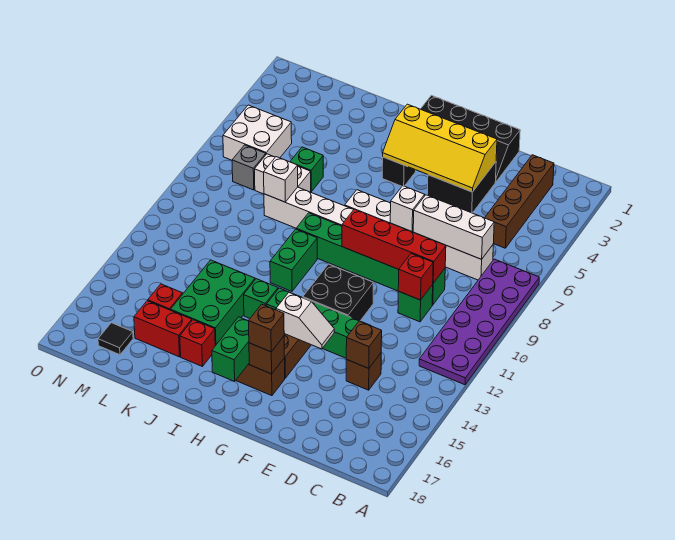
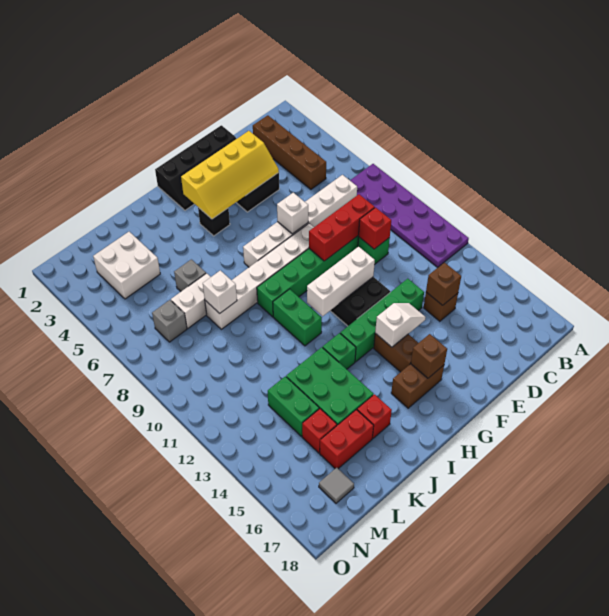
white 1x3 brick [413,195,494,259] -> white 1x3 brick moved to [307,247,375,316]
red 1x4 brick [342,209,446,283] -> red 1x3 brick [309,194,375,261]
brown 1x1 brick [249,304,284,352] -> none
green 1x2 brick [212,317,249,382] -> green 1x2 brick moved to [268,376,319,436]
green 1x1 brick [290,147,323,192] -> grey 1x1 brick [174,259,206,291]
white 2x2 brick [223,105,292,160] -> white 2x2 brick moved to [93,232,160,299]
black 1x1 tile [98,323,133,355] -> grey 1x1 tile [319,468,354,503]

